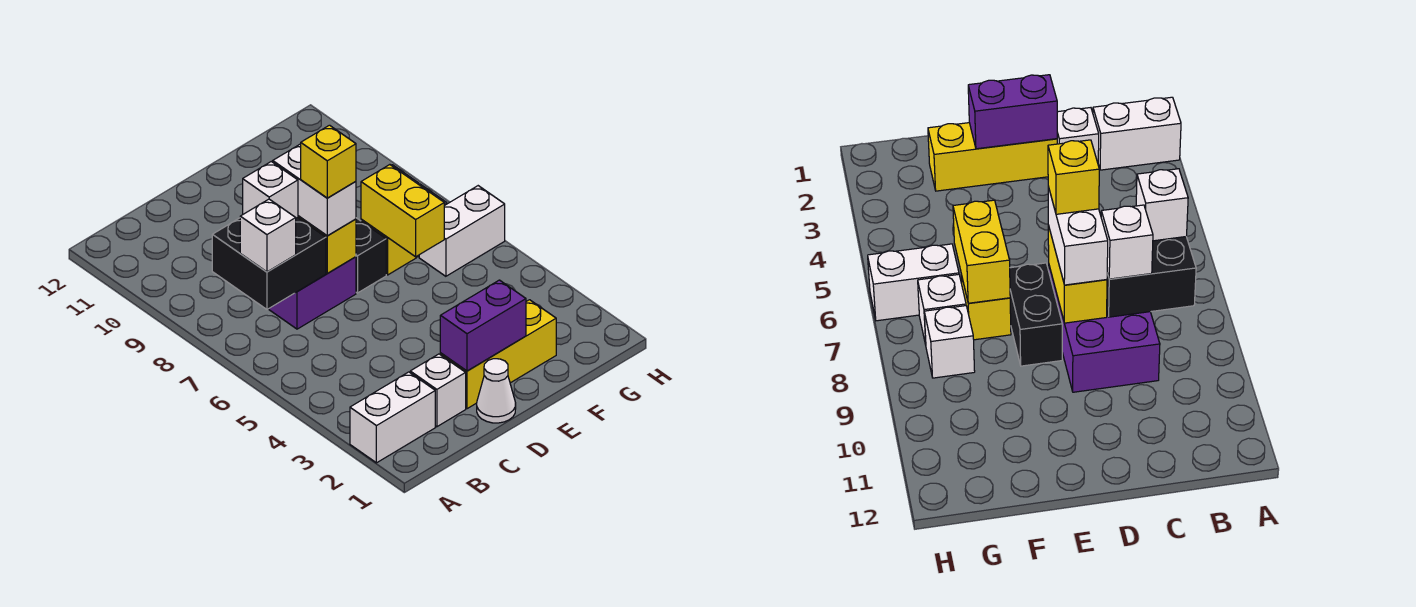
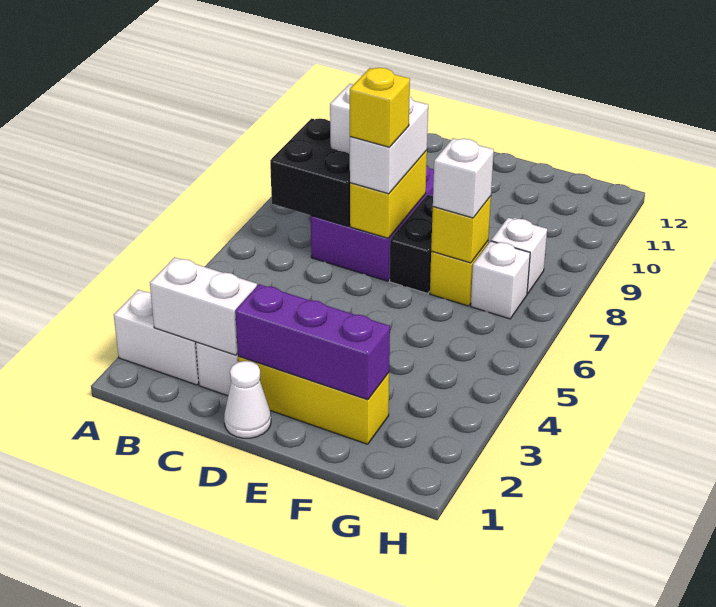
white 1x1 brick [240,199,296,272] -> white 1x1 brick moved to [433,138,494,218]
purple 1x2 brick [440,280,526,371] -> purple 1x3 brick [235,284,390,400]
yellow 1x2 brick [361,165,444,257] -> yellow 1x1 brick [431,196,491,263]
white 1x2 brick [419,186,505,276] -> white 1x2 brick moved to [150,257,257,355]

